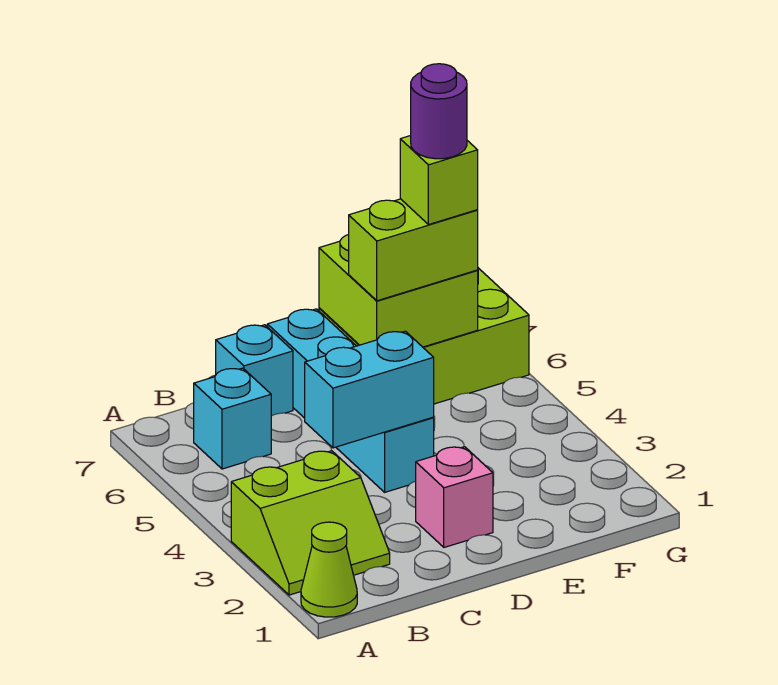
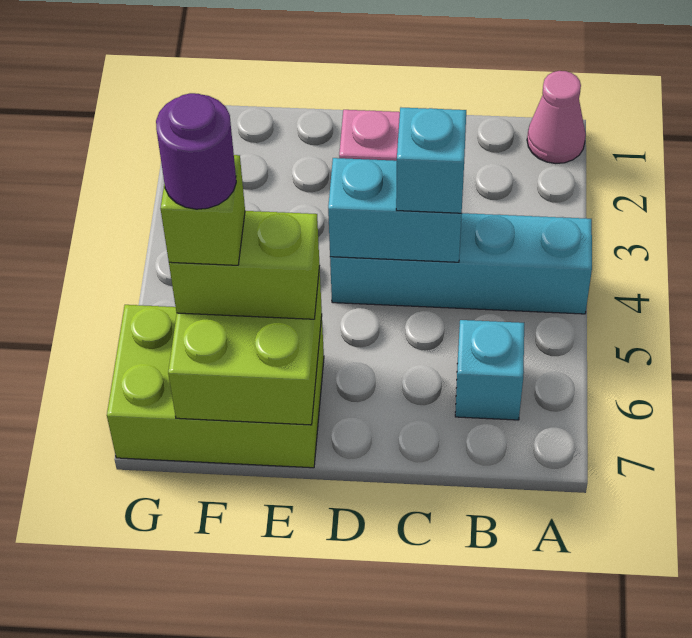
lime 1x1 cone [301,522,357,617] -> pink 1x1 cone [527,71,586,164]
lime 2x2 slope [231,451,390,595] -> none
cyan 1x1 brick [216,325,293,416] -> cyan 1x1 brick moved to [396,108,466,213]
cyan 1x4 brick [267,309,434,492] -> cyan 1x4 brick turned to [330,213,592,314]

